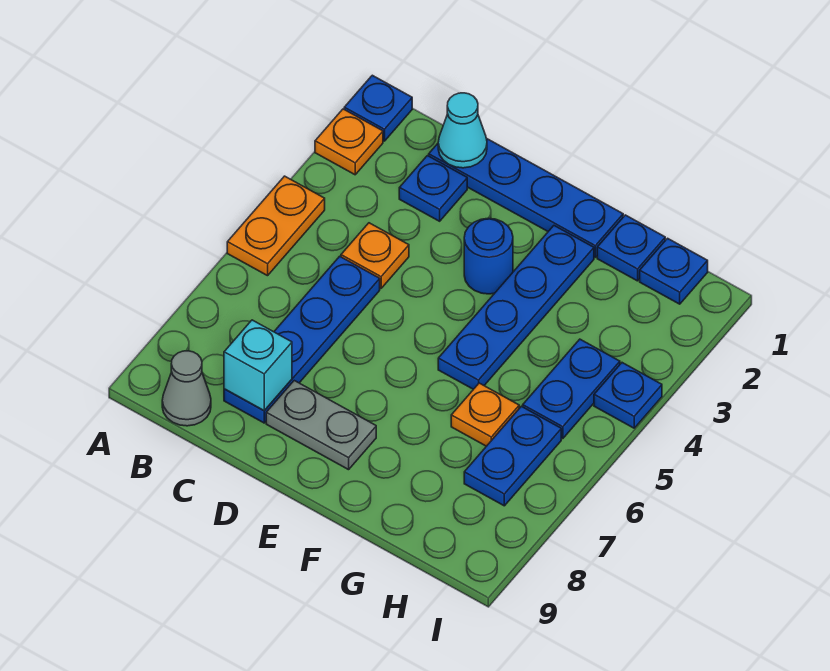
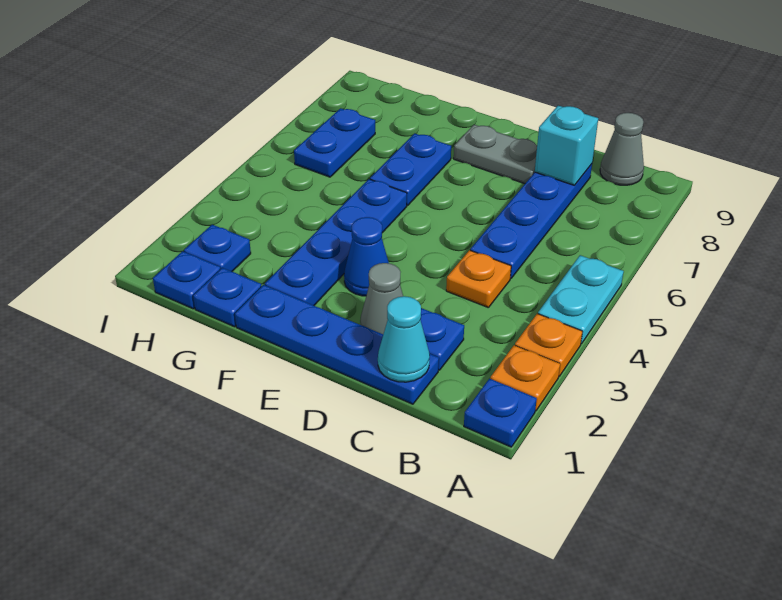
orange 1x2 plate [227,176,325,276] -> cyan 1x2 plate [538,255,624,344]
none -> grey 1x1 cone [360,263,403,334]
blue 1x1 round brick [464,218,513,294] -> blue 1x1 cone [344,217,389,296]
orange 1x1 plate [451,383,519,446] -> orange 1x1 plate moved to [515,314,583,376]
blue 1x2 plate [523,339,620,439] -> blue 1x2 plate moved to [370,133,451,205]
blue 1x1 plate [594,363,662,428] -> blue 1x1 plate moved to [184,225,251,272]

